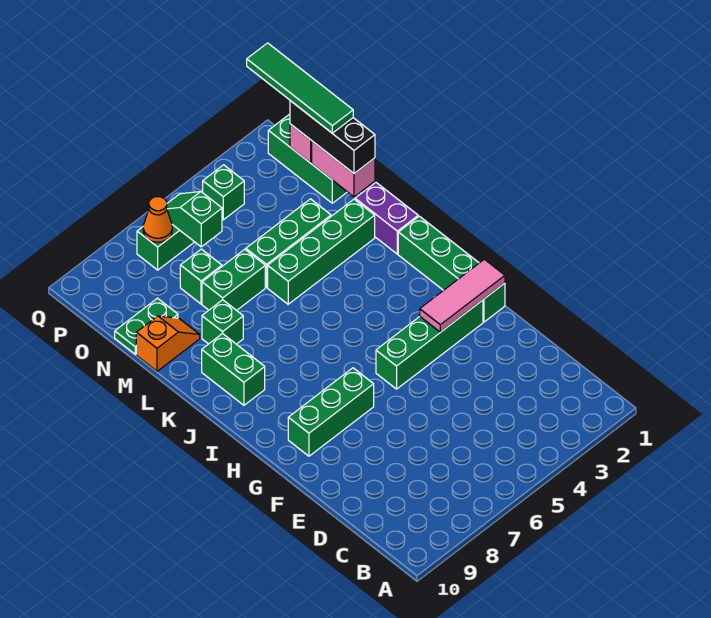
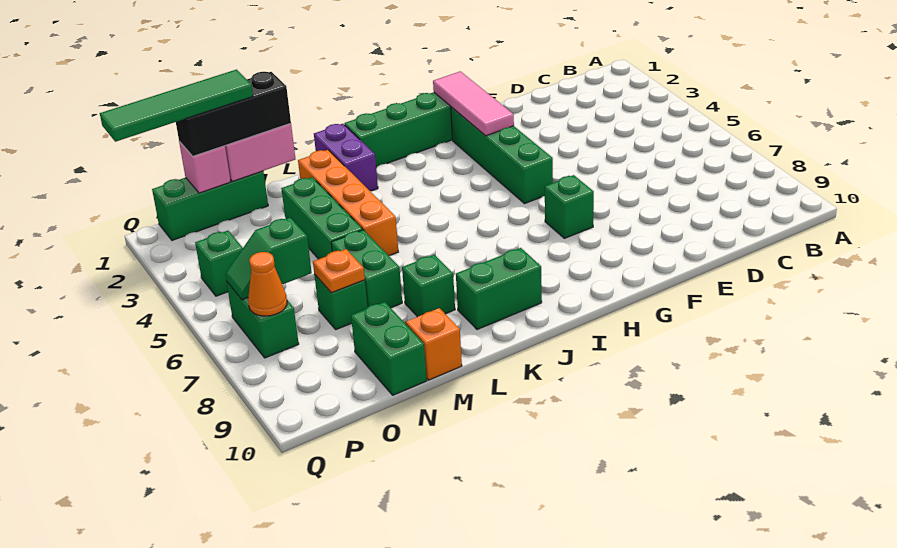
green 1x3 brick [288,368,374,456] -> green 1x1 brick [545,175,594,238]
purple 1x2 brick [355,183,418,254] -> purple 1x2 brick turned to [314,124,378,191]
green 1x4 brick [268,199,375,304] -> orange 1x4 brick [298,150,398,256]
none -> orange 1x1 plate [313,249,365,293]
green 1x2 plate [115,298,178,354] -> green 1x2 brick [351,302,427,395]

